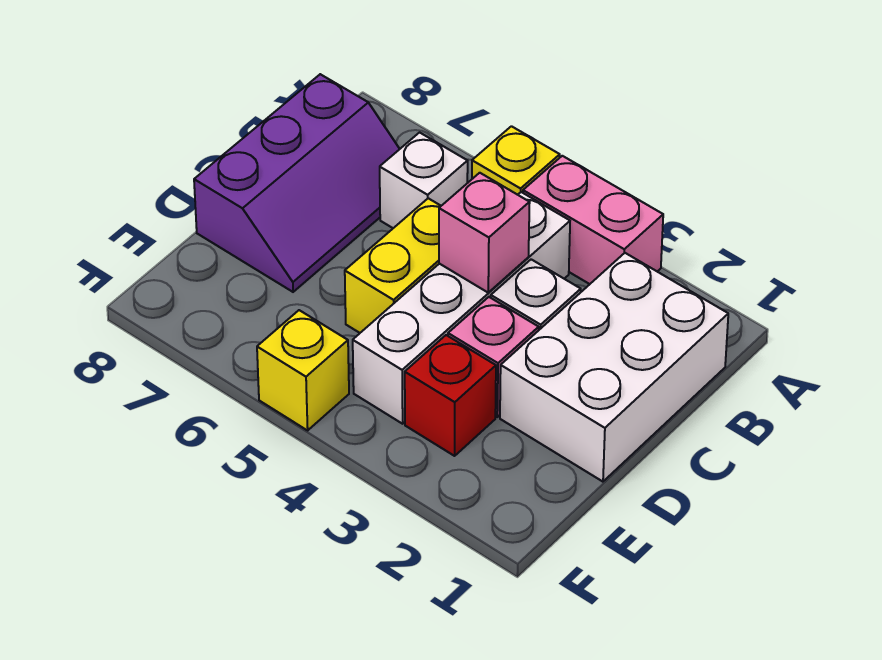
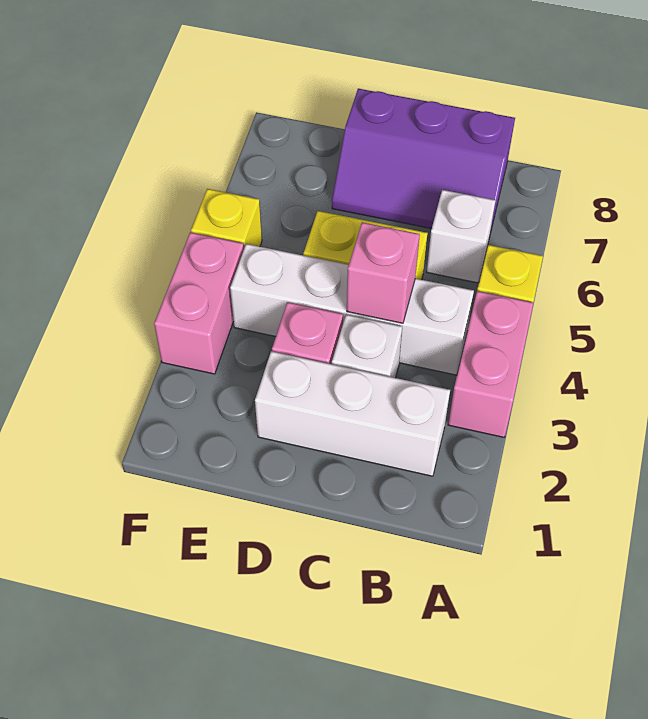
white 2x3 brick [500,253,728,482] -> white 1x3 brick [255,351,450,476]
red 1x1 brick [405,335,496,456] -> none
none -> pink 1x2 brick [154,232,244,374]

